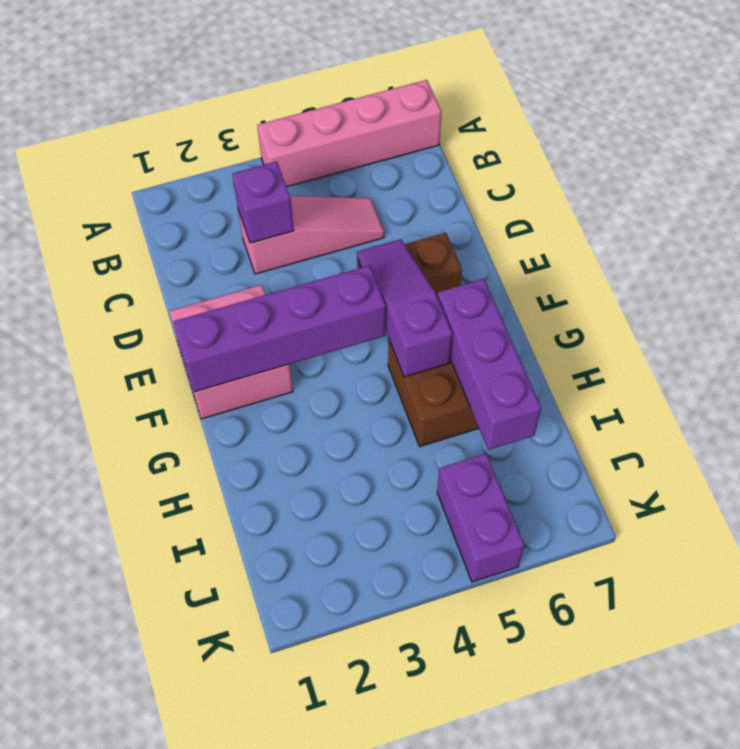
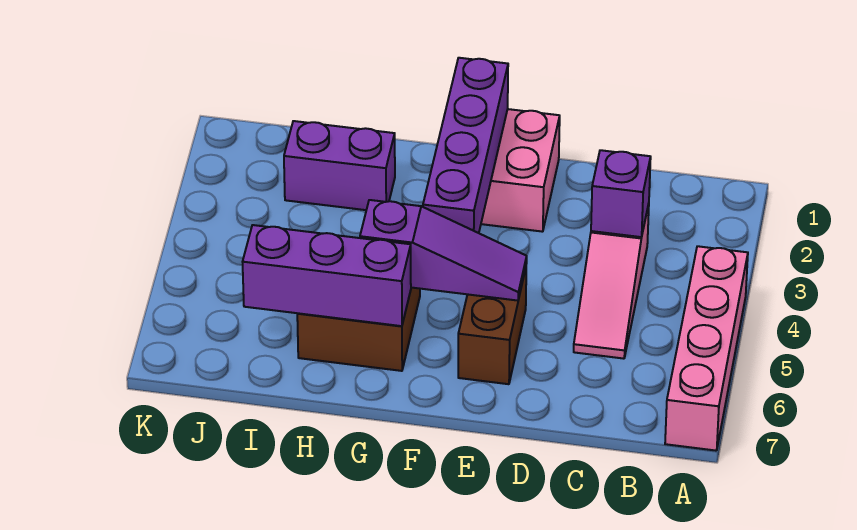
purple 1x2 brick [437,454,524,582] -> purple 1x2 brick moved to [284,121,395,210]

